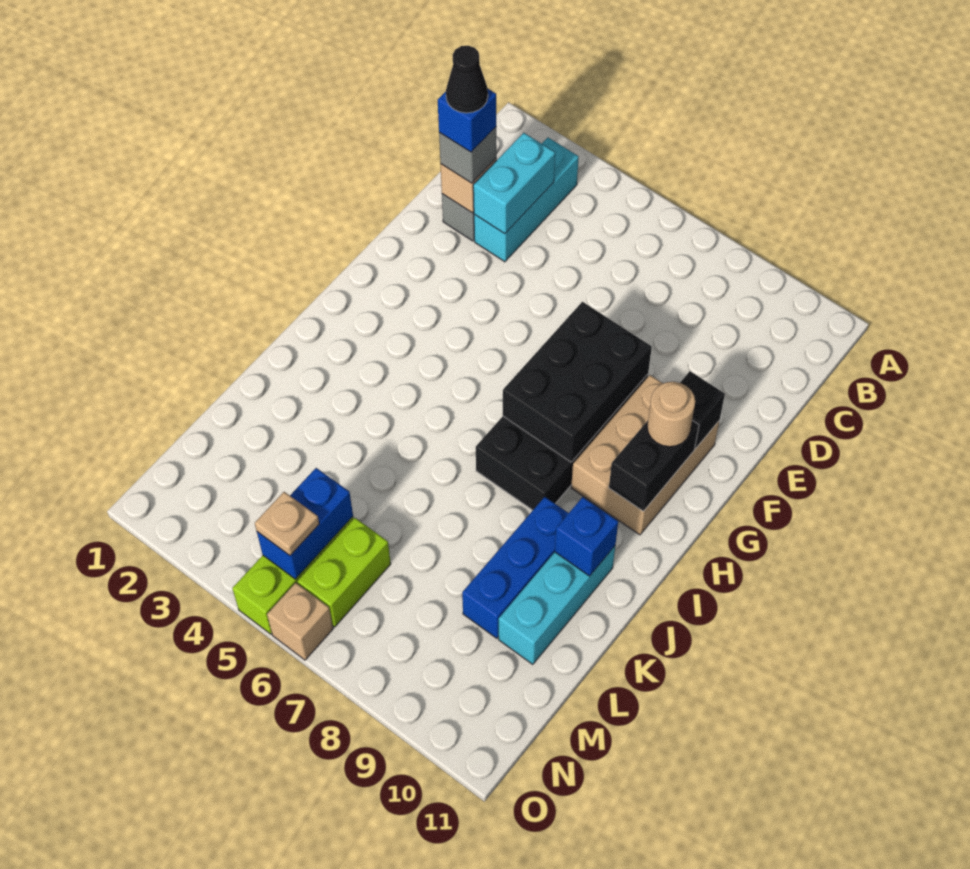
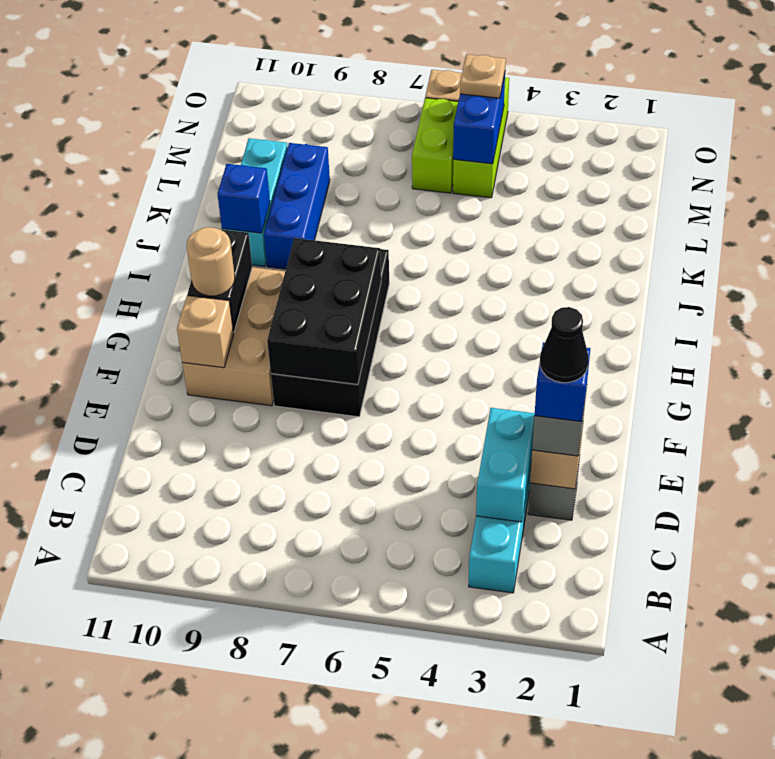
black 1x1 brick [680,371,725,449] -> tan 1x1 brick [177,295,234,368]

